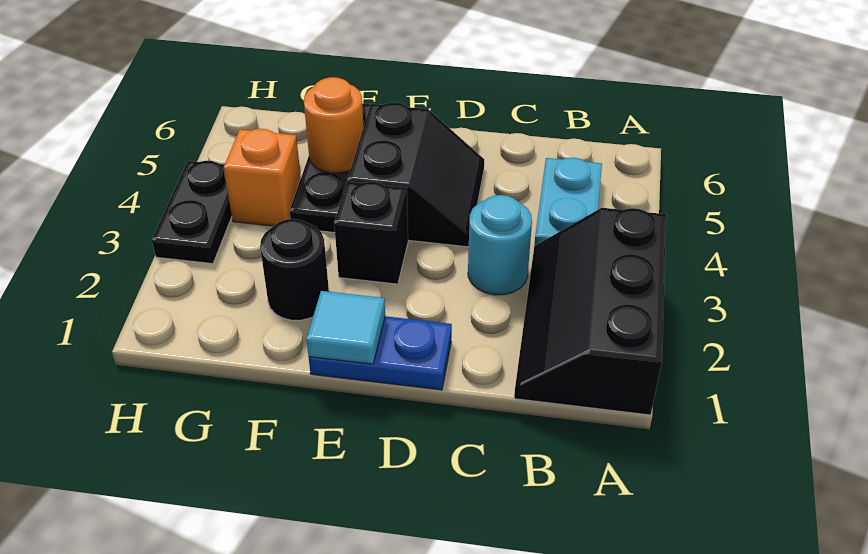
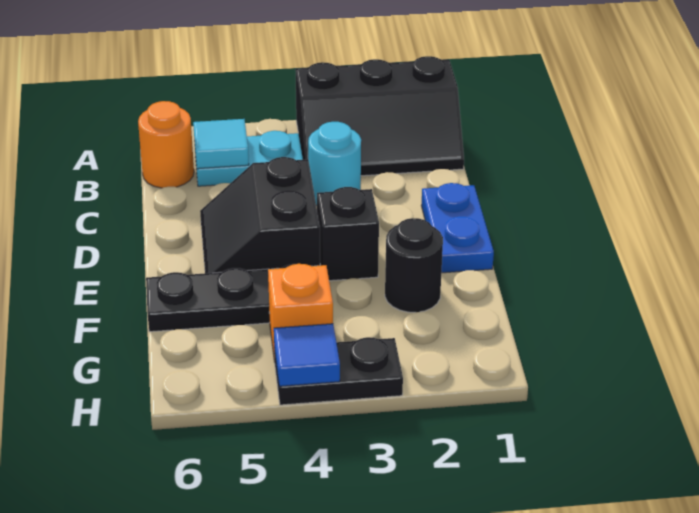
black 2x2 slope [348,103,484,247] -> black 2x2 slope turned to [200,157,320,273]
cyan 1x1 tile [307,291,385,364] -> cyan 1x1 tile moved to [193,119,249,169]
orange 1x1 round brick [304,77,364,173] -> orange 1x1 round brick moved to [138,101,194,188]
none -> blue 1x1 tile [274,324,340,386]

